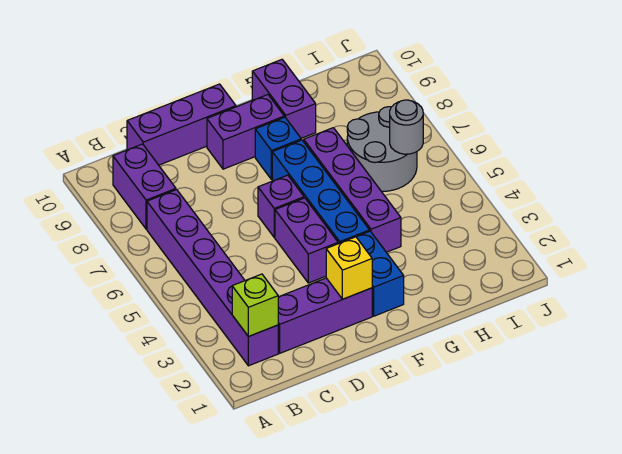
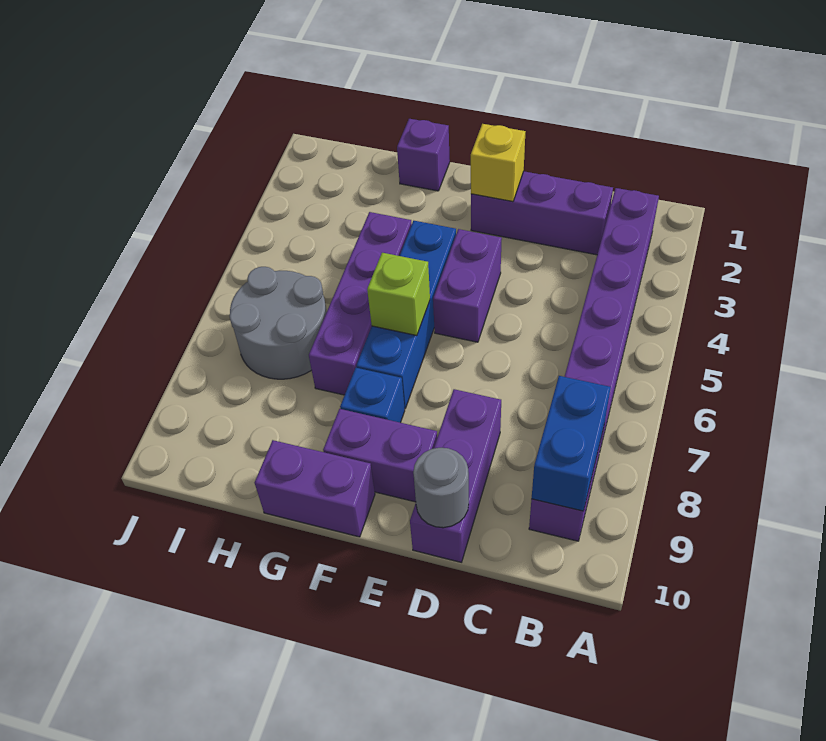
lime 1x1 brick [232,274,278,336] -> lime 1x1 brick moved to [367,253,430,336]
purple 1x3 brick [127,84,236,165] -> purple 1x3 brick turned to [410,389,501,562]
purple 1x1 brick [258,175,304,237] -> purple 1x1 brick moved to [397,119,450,191]
blue 1x2 brick [356,231,404,316] -> blue 1x2 brick moved to [532,376,611,511]
purple 1x2 brick [252,60,316,138] -> purple 1x2 brick turned to [255,440,375,537]
grey 1x1 round brick [390,100,423,154] -> grey 1x1 round brick moved to [413,448,469,528]

